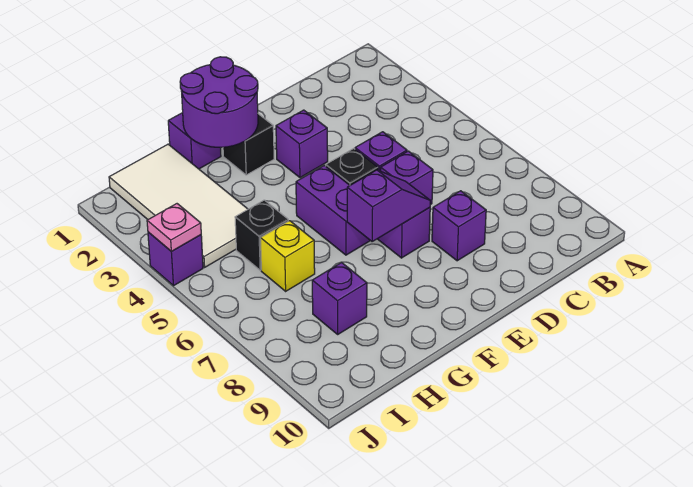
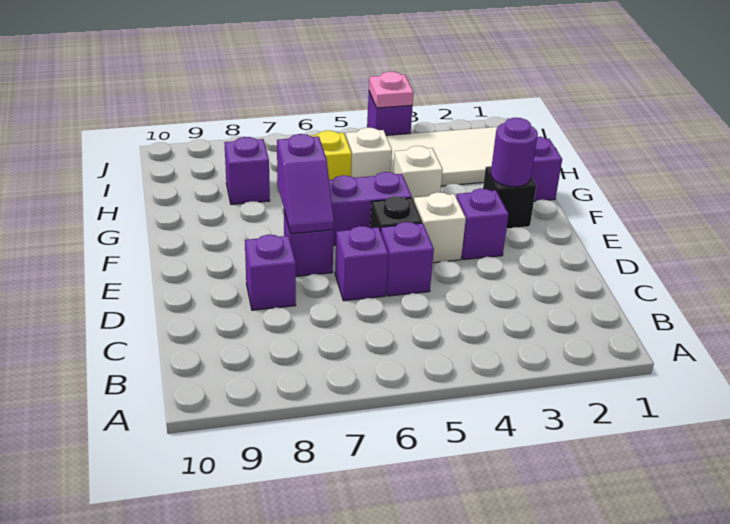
none -> white 1x1 brick [414,192,466,263]
purple 2x2 round brick [180,57,258,147] -> purple 1x1 round brick [491,118,538,187]
none -> white 1x1 brick [393,146,443,201]
black 1x1 brick [235,200,288,270] -> white 1x1 brick [346,128,392,178]

